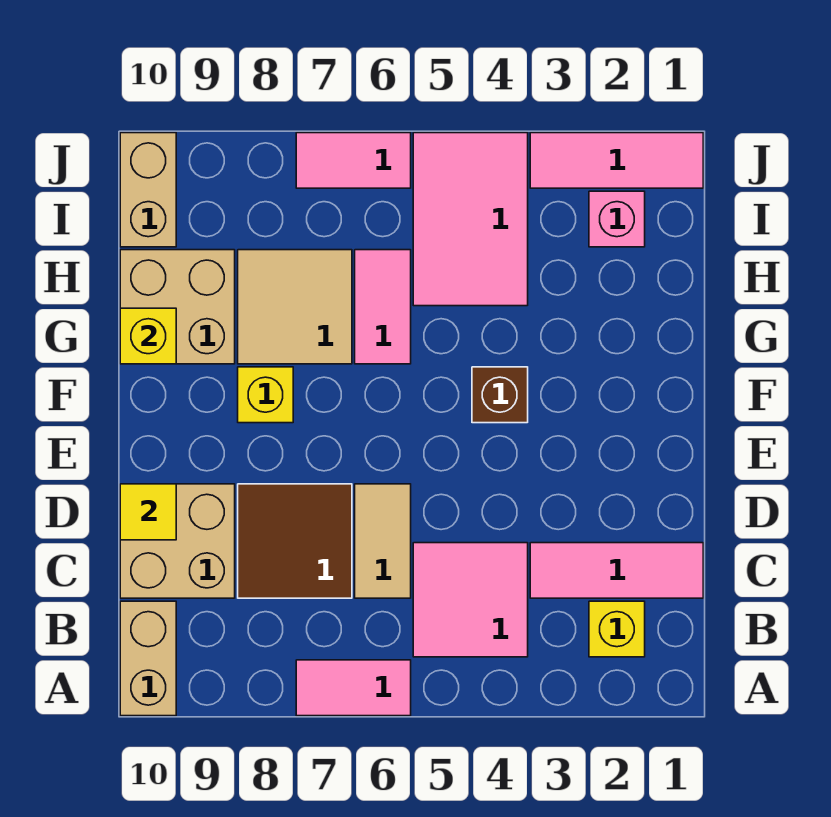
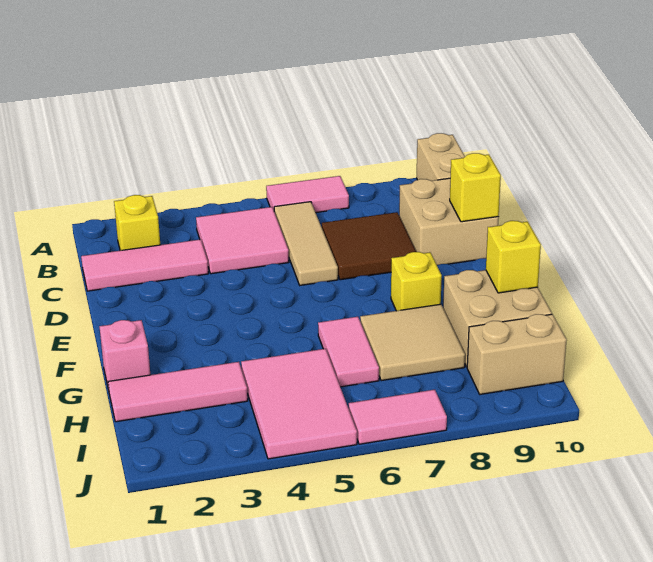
tan 1x2 tile [355,484,411,598] -> tan 1x3 tile [274,202,338,285]
yellow 1x1 tile [120,484,176,540] -> yellow 1x1 brick [450,153,501,222]
brown 1x1 brick [472,367,528,423] -> none
pink 1x1 brick [589,191,645,247] -> pink 1x1 brick moved to [99,320,150,390]
tan 1x2 brick [120,133,176,247] -> tan 1x2 brick turned to [467,314,567,394]
pink 1x3 tile [530,133,703,188] -> pink 1x3 tile moved to [108,362,248,422]

